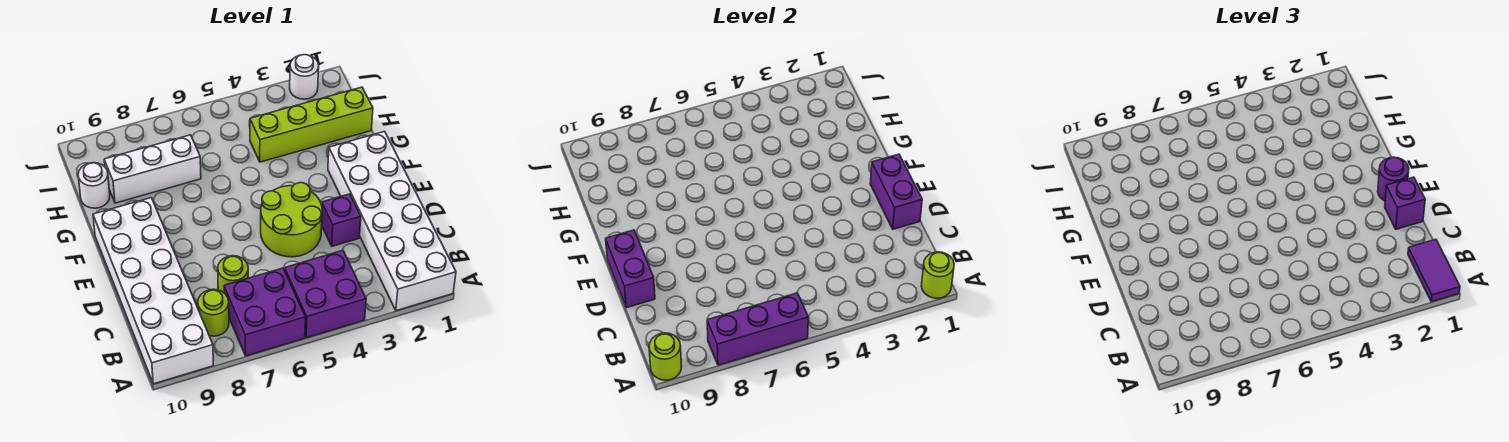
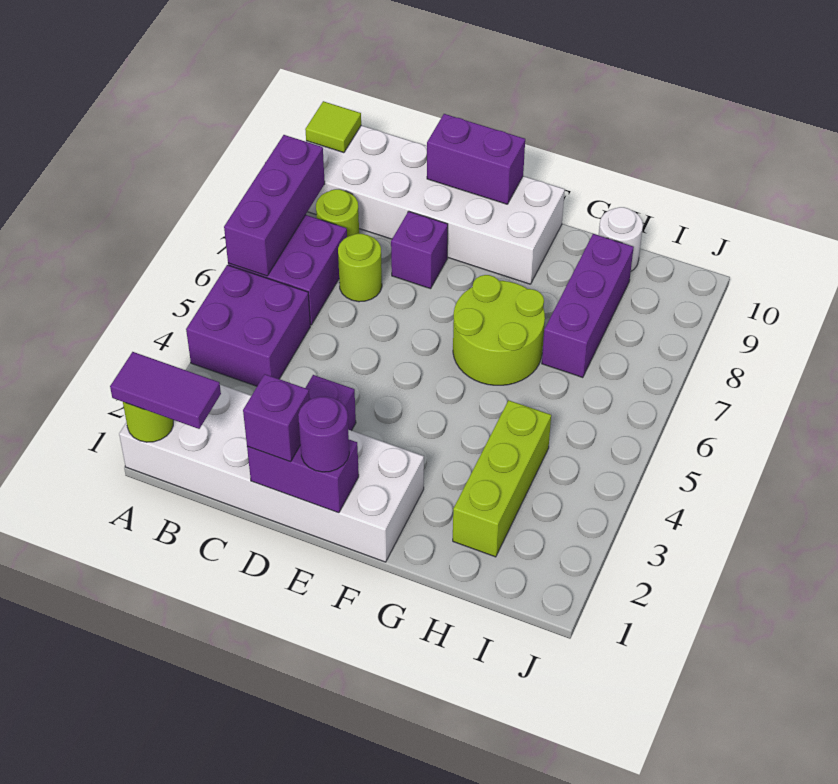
lime 1x1 round brick [649,333,682,380] -> lime 1x1 tile [305,101,361,153]
lime 2x2 round brick [261,183,322,257] -> lime 2x2 round brick moved to [453,275,545,385]
none -> purple 1x1 brick [391,211,448,289]
lime 1x4 brick [250,87,373,162] -> lime 1x3 brick [453,400,551,557]
white 1x3 brick [104,135,201,203] -> purple 1x3 brick [542,234,634,378]
white 1x1 round brick [290,55,319,99] -> none

